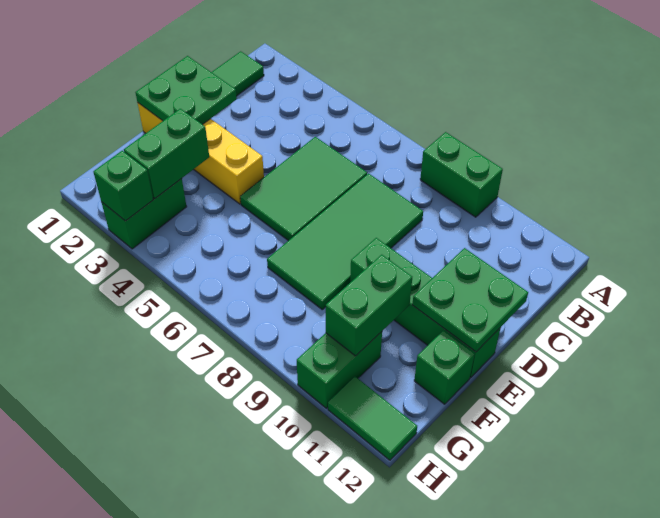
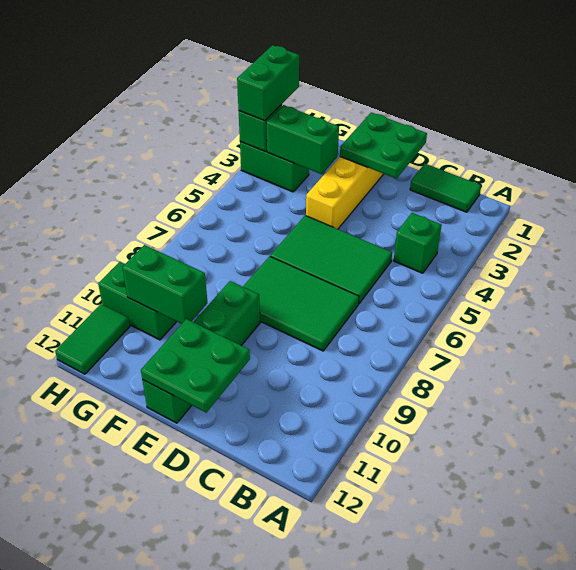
green 1x2 brick [420,132,503,217] -> green 1x2 brick moved to [237,45,299,121]
green 2x4 tile [267,173,423,310] -> green 2x3 tile [243,256,359,351]
green 1x1 brick [414,331,475,404] -> green 1x1 brick moved to [394,213,442,273]

